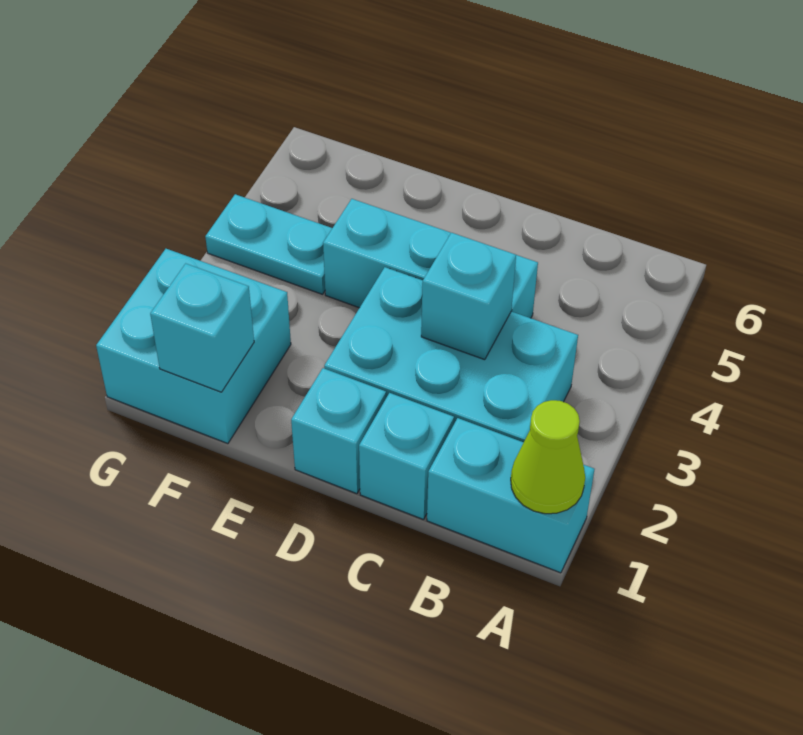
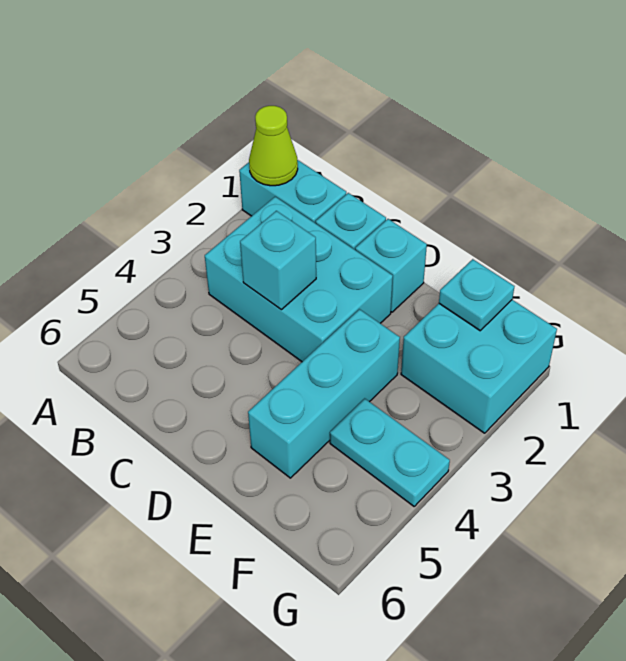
cyan 1x3 brick [323,199,538,318] -> cyan 1x3 brick turned to [248,309,400,478]
cyan 1x1 brick [150,264,254,392] -> cyan 1x1 plate [439,259,514,331]

